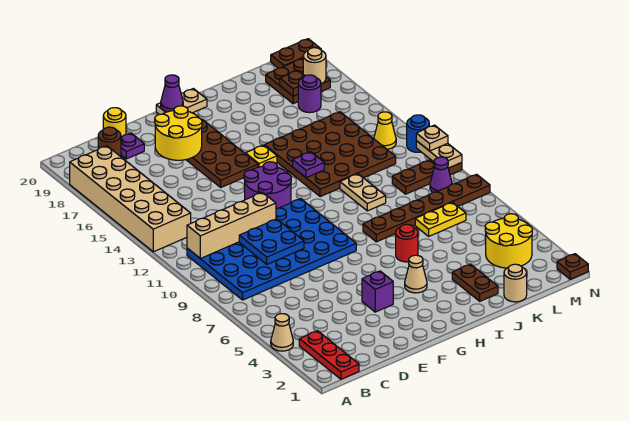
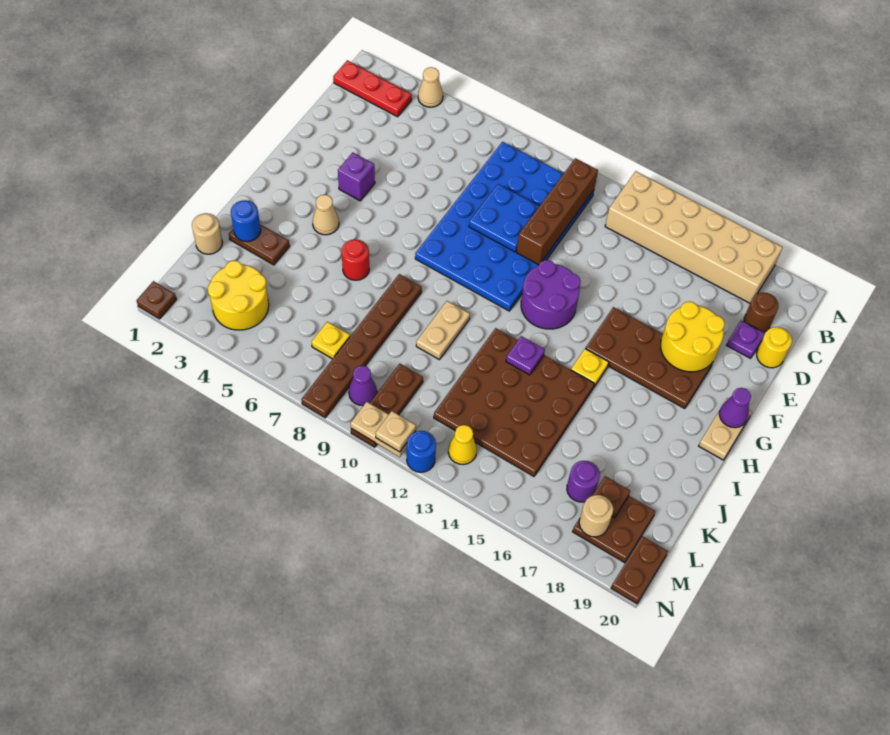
tan 1x4 brick [187,192,276,258] -> brown 1x4 brick [517,158,598,265]
none -> blue 1x1 round brick [231,200,261,242]
tan 1x2 plate [340,174,386,211] -> tan 1x2 plate turned to [416,301,470,360]
yellow 1x2 plate [415,202,466,236] -> yellow 1x1 plate [312,322,350,359]

